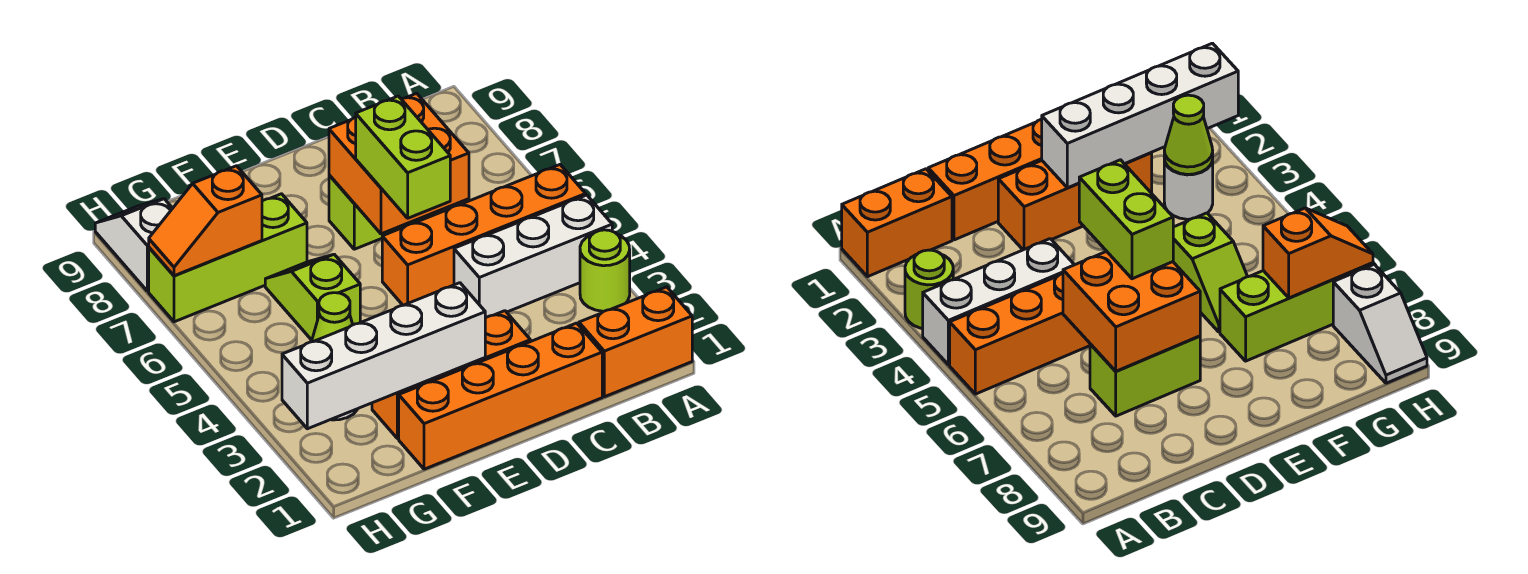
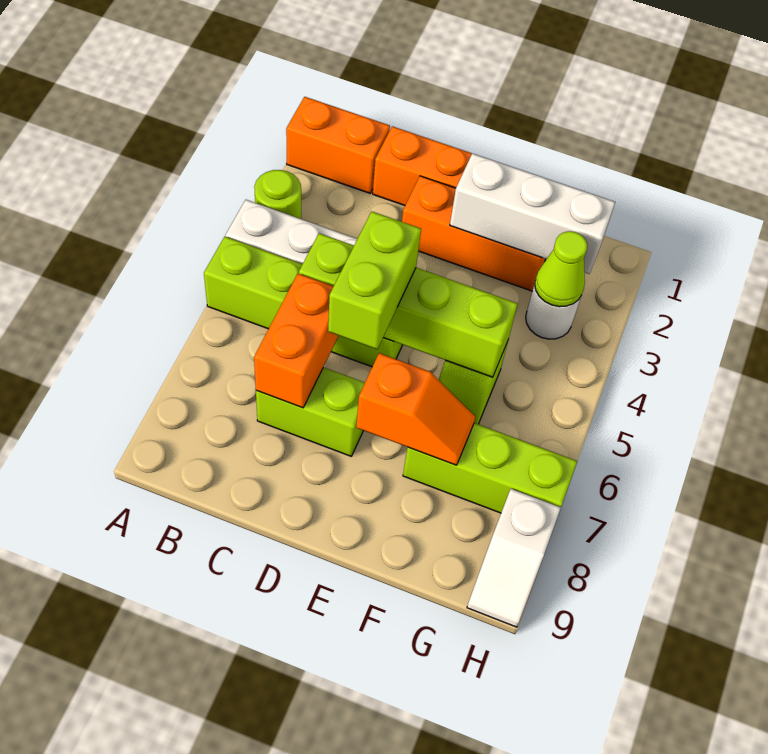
orange 1x4 brick [382,165,586,305] -> lime 1x4 brick [204,237,402,367]
none -> lime 1x4 brick [299,233,518,377]
orange 2x2 brick [329,93,469,234] -> orange 1x2 brick [254,273,339,408]
white 1x4 brick [282,283,485,429] -> white 1x3 brick [450,153,615,274]
orange 1x2 slope [149,166,262,276] -> orange 1x2 slope moved to [356,353,475,465]

